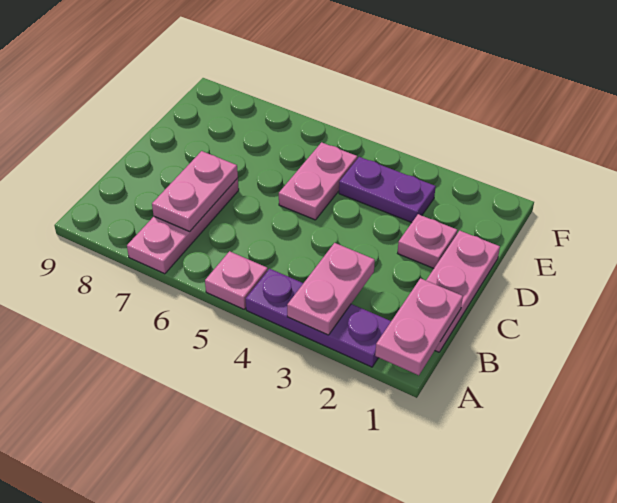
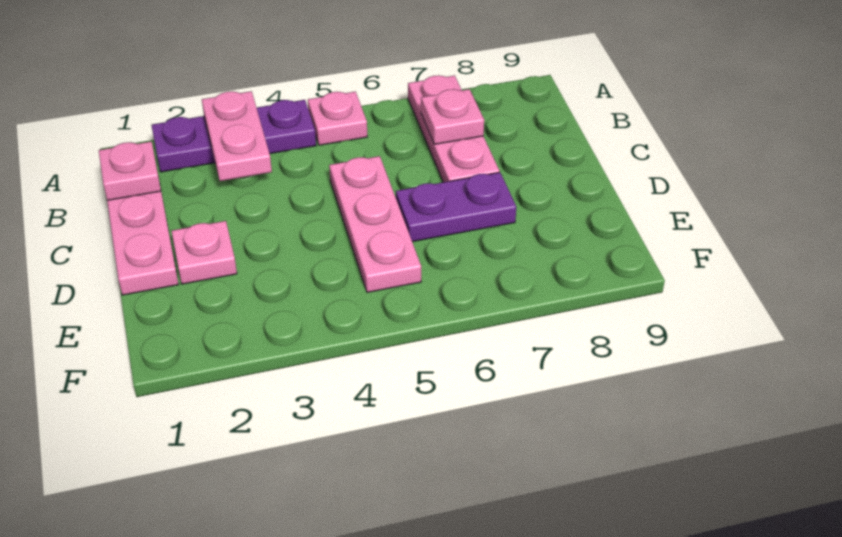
pink 1x2 plate [375,278,463,375] -> pink 1x1 plate [99,142,161,200]
pink 1x2 plate [152,151,238,231] -> pink 1x1 plate [421,89,484,144]
pink 1x2 plate [279,142,357,220] -> pink 1x3 plate [329,156,421,293]
purple 1x2 plate [339,157,436,223] -> purple 1x2 plate moved to [396,172,516,242]

